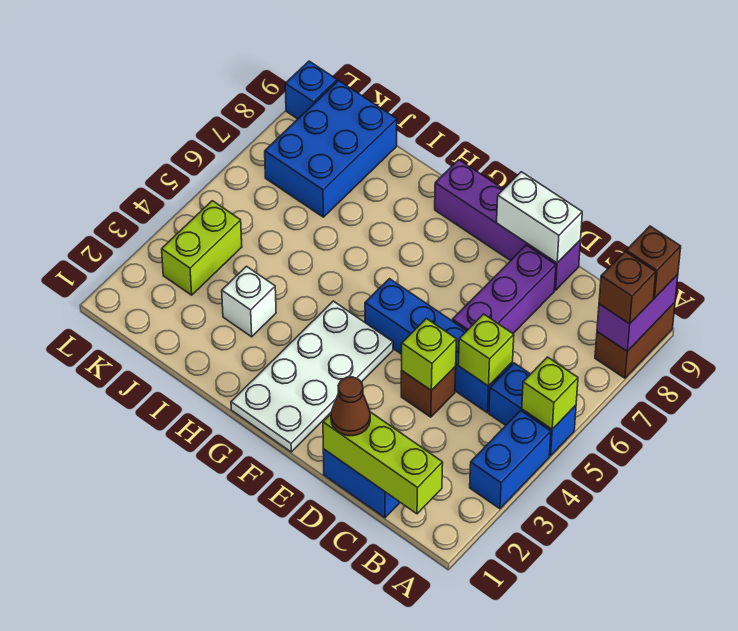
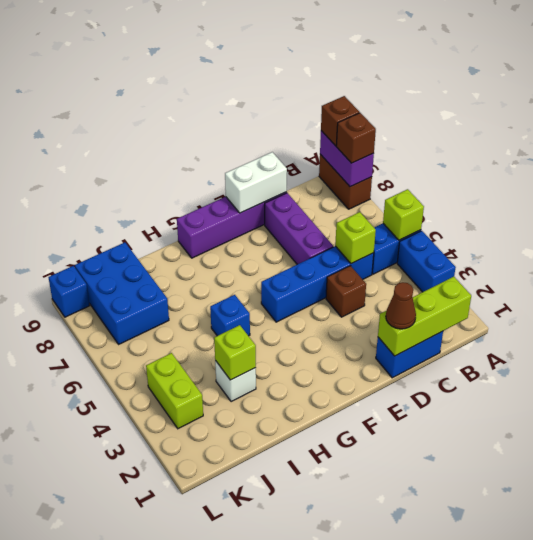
lime 1x1 brick [402,319,456,390] -> lime 1x1 brick moved to [214,325,256,380]
white 2x4 plate [231,301,393,452] -> none
none -> blue 1x1 brick [210,295,250,336]

